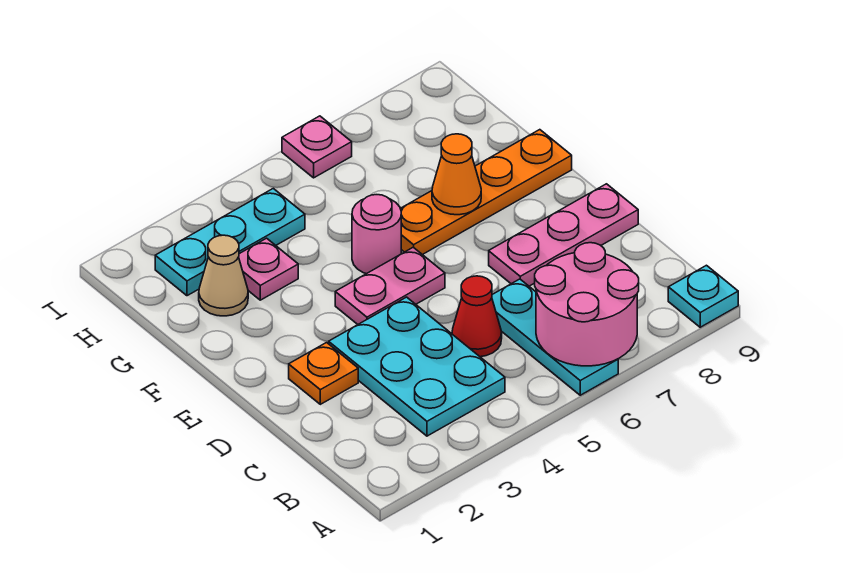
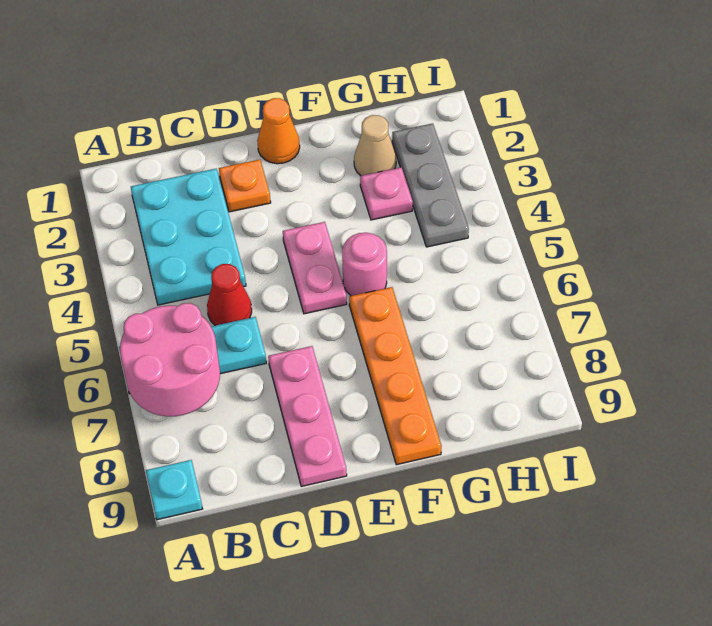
cyan 2x3 plate [329,297,505,436] -> cyan 2x3 plate turned to [131,169,246,305]
orange 1x1 cone [432,134,481,215] -> orange 1x1 cone moved to [257,98,300,164]
cyan 1x3 plate [155,188,305,296] -> grey 1x3 plate [392,124,469,247]
pink 1x1 plate [282,116,352,178] -> none

